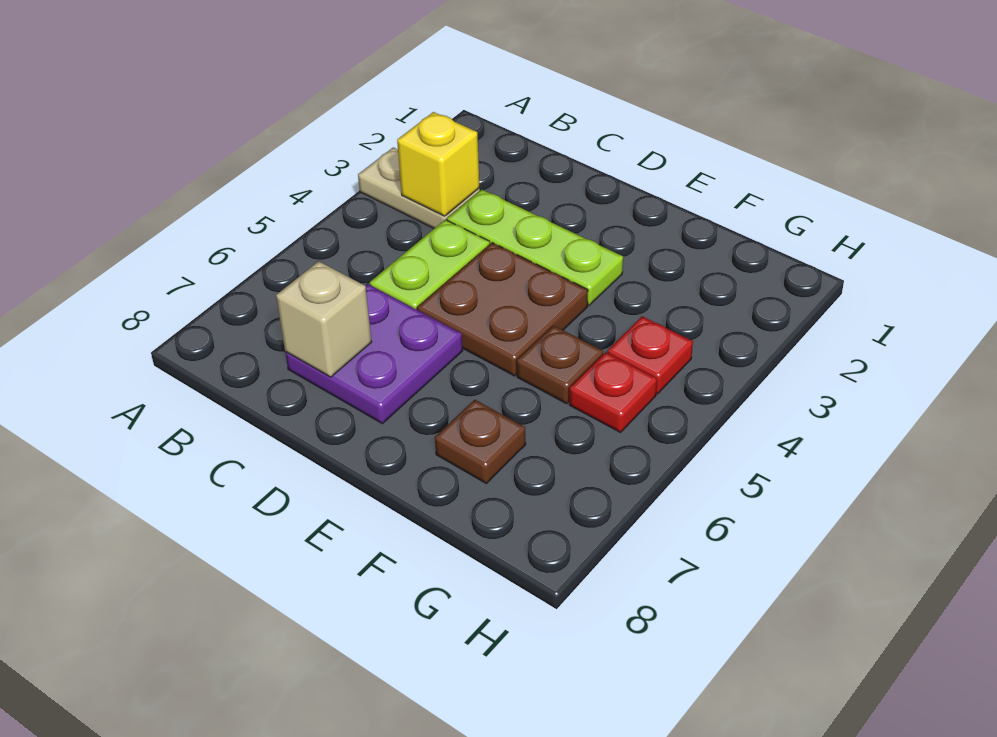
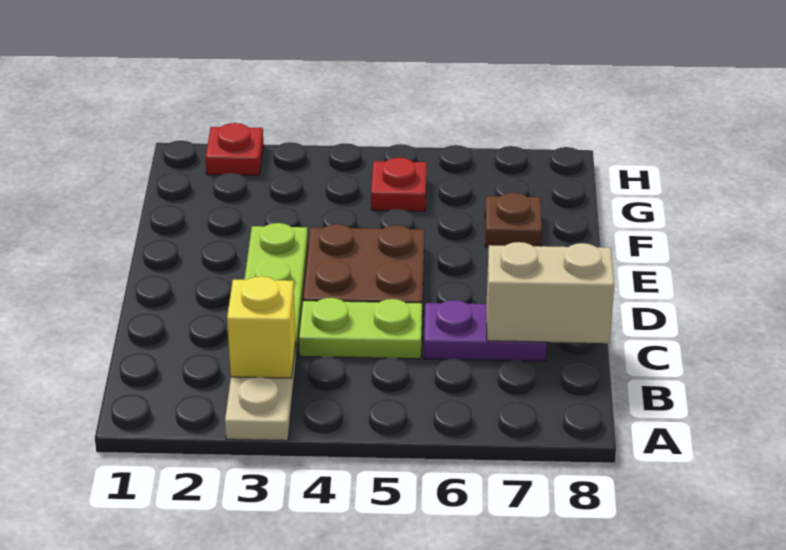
purple 2x2 plate [285,284,463,424] -> purple 1x2 plate [424,300,547,361]
tan 1x1 brick [276,261,372,377] -> tan 1x2 brick [487,242,614,343]
brown 1x1 plate [517,326,603,404] -> none
red 1x1 plate [607,316,693,394] -> red 1x1 plate moved to [205,123,264,175]

